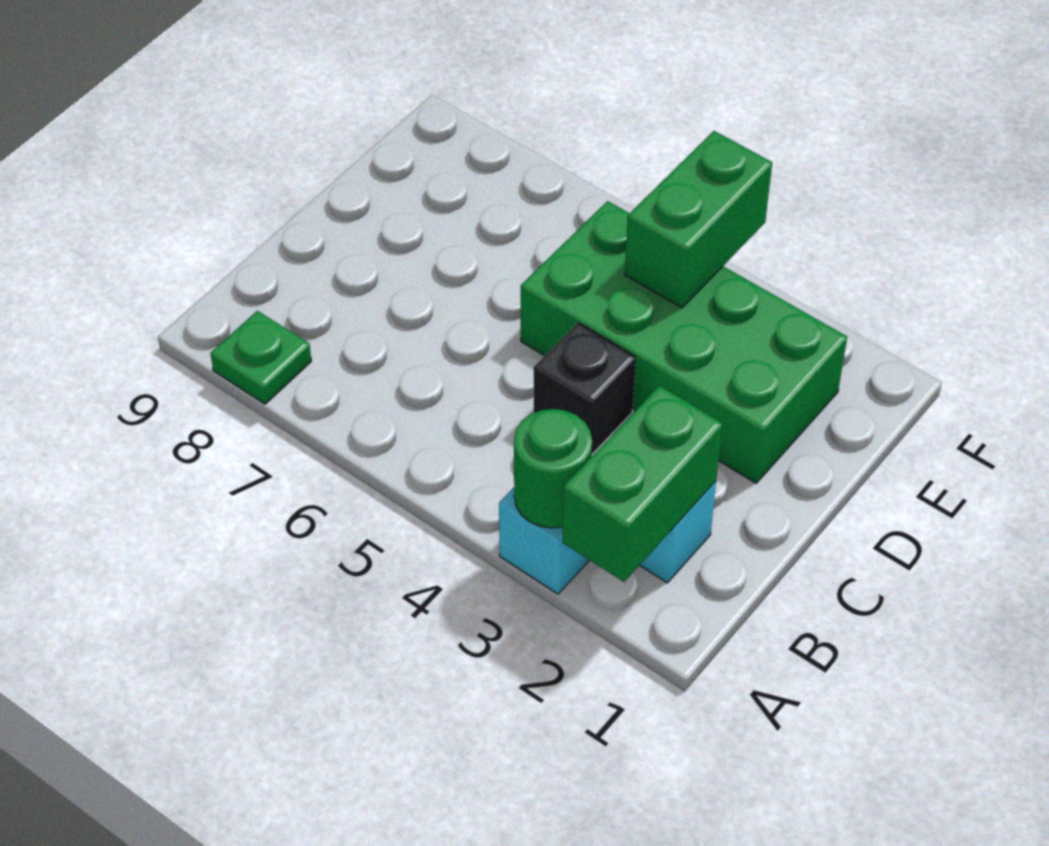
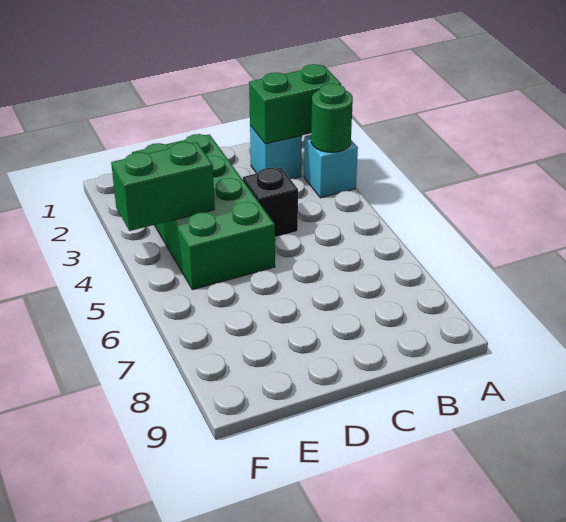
green 1x1 plate [210,311,311,404] -> none

